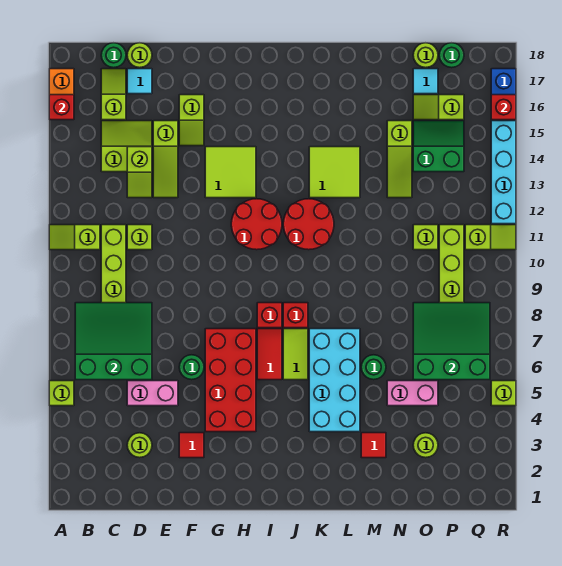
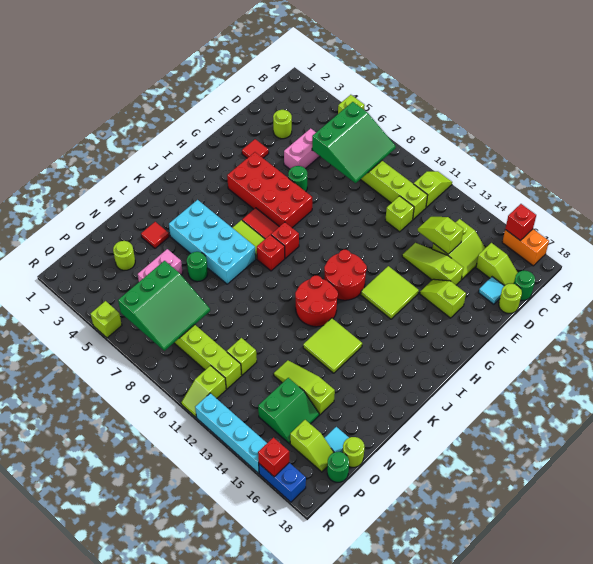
lime 1x2 slope [413,95,464,120] -> lime 1x2 slope turned to [290,420,334,472]

